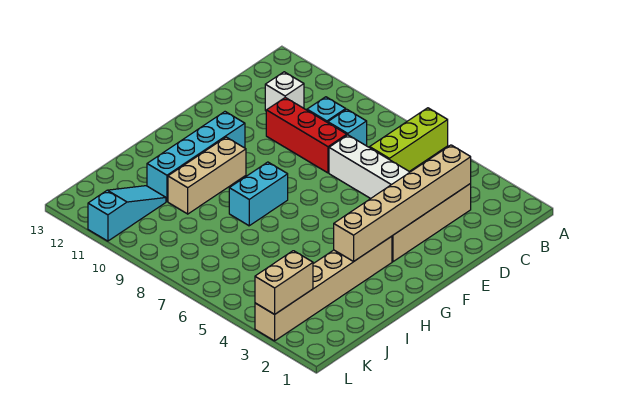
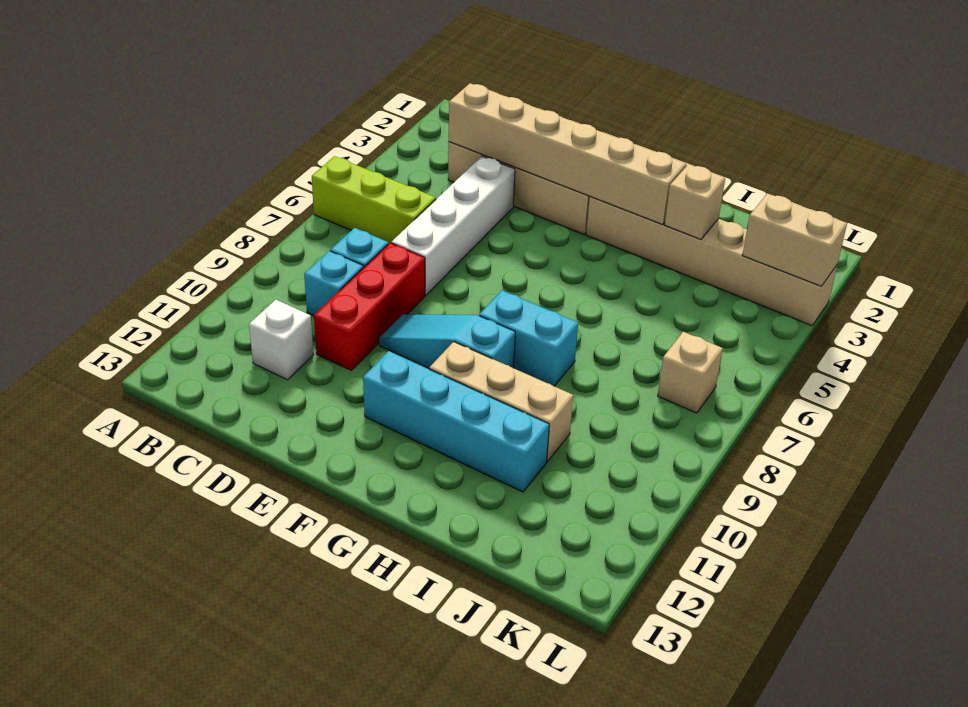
none -> tan 1x1 brick [665,164,725,239]
cyan 1x3 slope [88,186,166,241] -> cyan 1x3 slope moved to [379,315,515,368]
none -> tan 1x1 brick [658,332,723,413]

